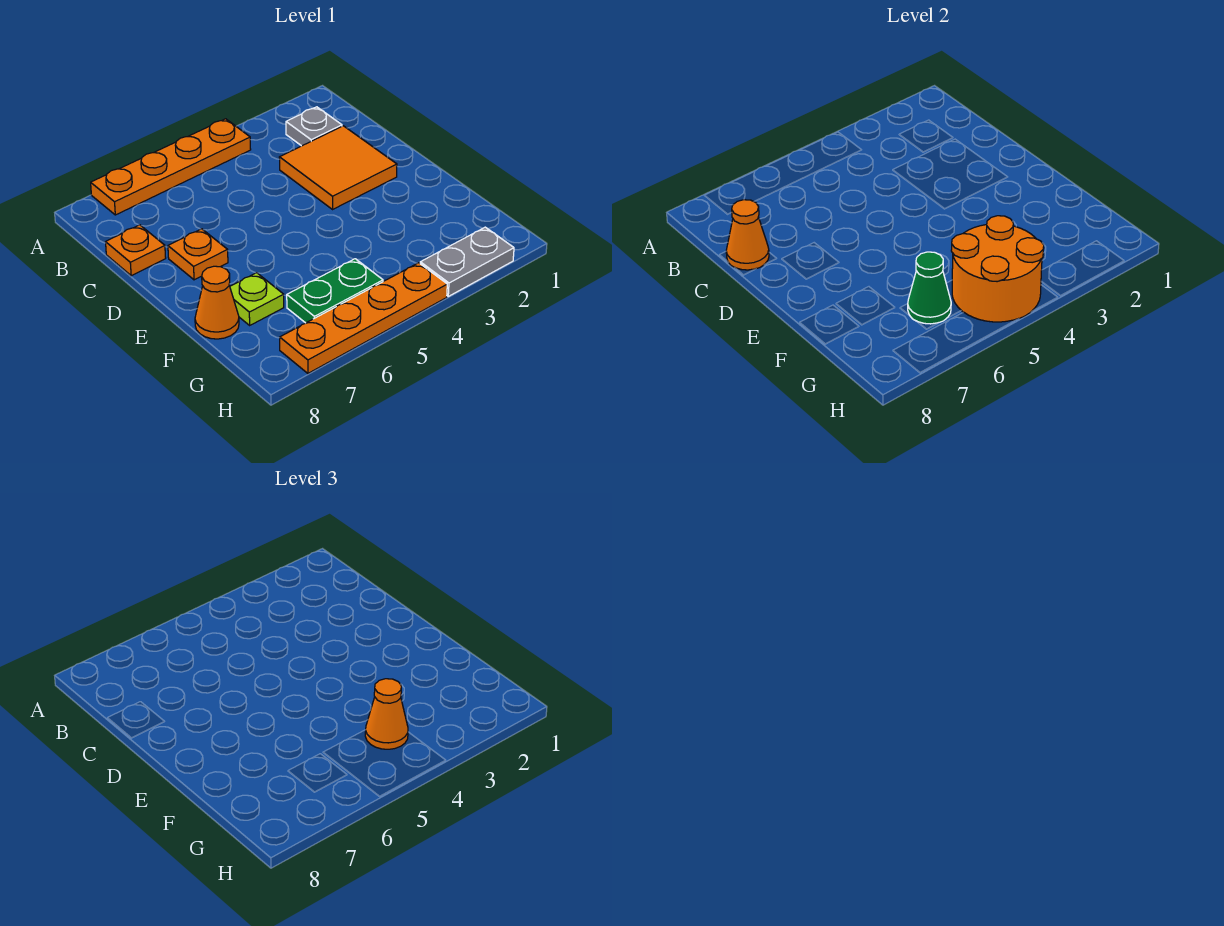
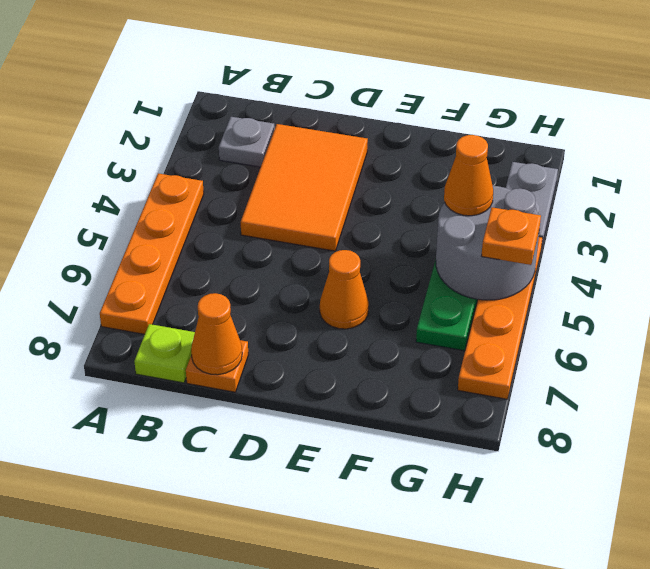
orange 2x2 tile [279,126,397,209] -> orange 2x3 tile [241,124,368,251]
orange 1x1 plate [168,229,228,280] -> orange 1x1 plate moved to [482,207,541,265]
lime 1x1 plate [230,273,284,325] -> lime 1x1 plate moved to [134,324,195,383]
orange 1x1 cone [195,266,239,339] -> orange 1x1 cone moved to [320,250,369,329]
orange 2x2 round brick [951,216,1044,322] -> grey 2x2 round brick [436,186,539,300]
green 1x1 cone [908,252,951,324] -> none

